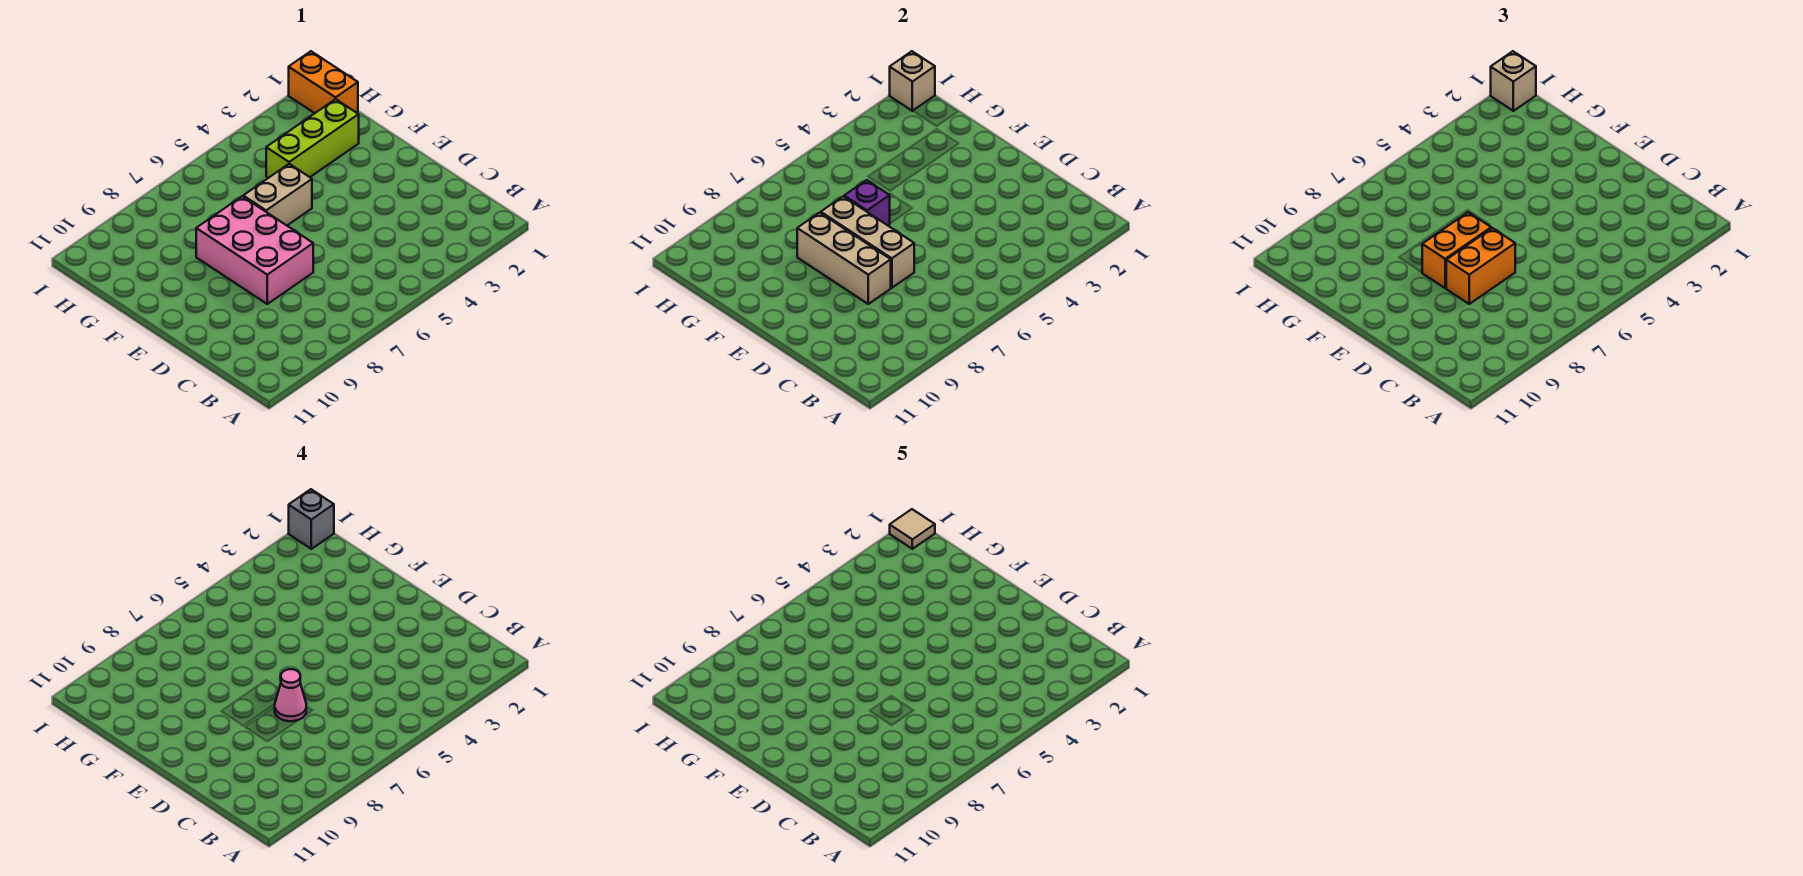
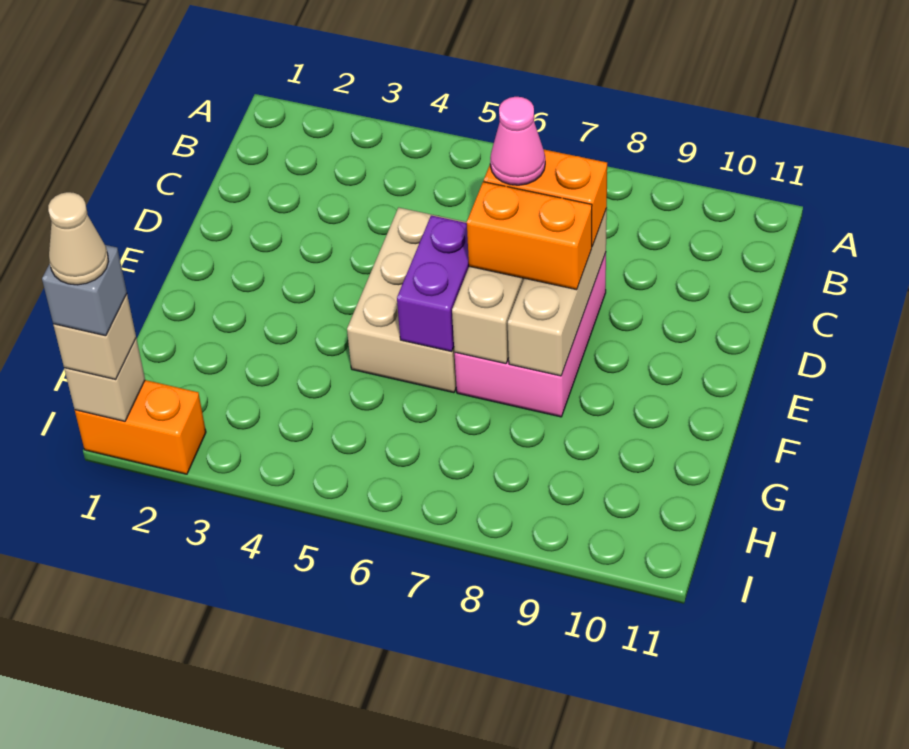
tan 1x2 brick [243,164,312,225] -> tan 2x3 brick [347,208,467,393]
purple 1x1 brick [844,180,890,225] -> purple 1x2 brick [397,216,469,352]
lime 1x3 brick [266,99,359,178] -> none
orange 1x2 brick [289,51,358,113] -> orange 1x2 brick turned to [75,380,206,474]
tan 1x1 tile [890,509,935,549] -> tan 1x1 cone [48,192,108,285]

